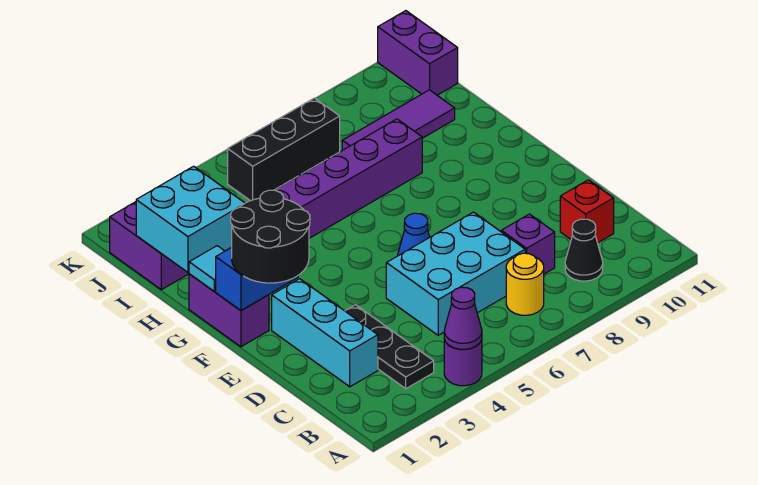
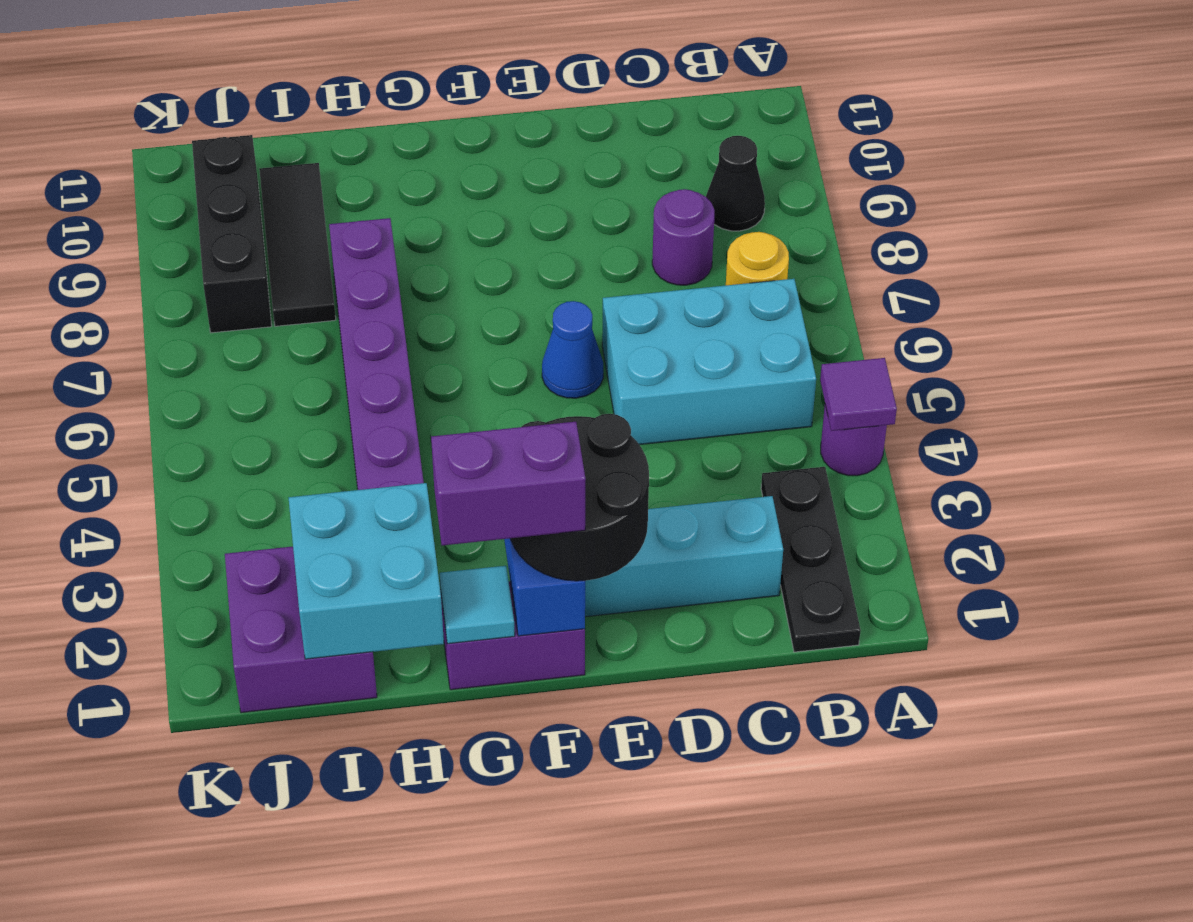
purple 1x1 cone [444,287,482,349] -> purple 1x1 tile [820,358,897,431]
black 1x3 plate [346,305,434,389] -> black 1x3 plate turned to [761,467,861,652]
cyan 2x3 brick [386,212,525,335] -> cyan 2x3 brick turned to [602,279,816,445]
purple 1x1 brick [501,214,555,274] -> purple 1x1 round brick [652,189,714,285]
red 1x1 brick [560,180,614,243] -> none
purple 1x3 tile [342,90,455,150] -> black 1x3 tile [259,163,336,326]
black 1x3 brick [228,98,340,201] -> black 1x3 brick moved to [192,135,272,333]
purple 1x2 brick [378,11,458,95] -> purple 1x2 brick moved to [431,422,586,545]

